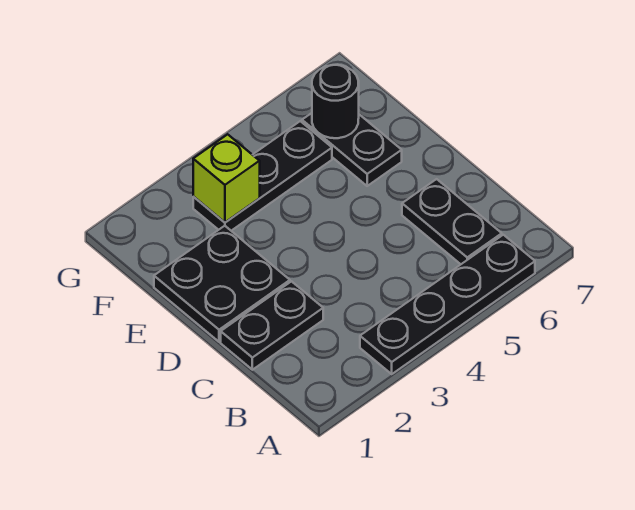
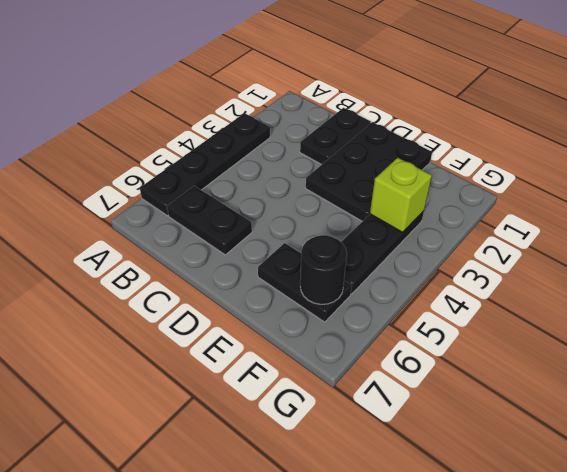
black 2x2 plate [154,226,290,342] -> black 2x3 plate [306,122,432,221]

